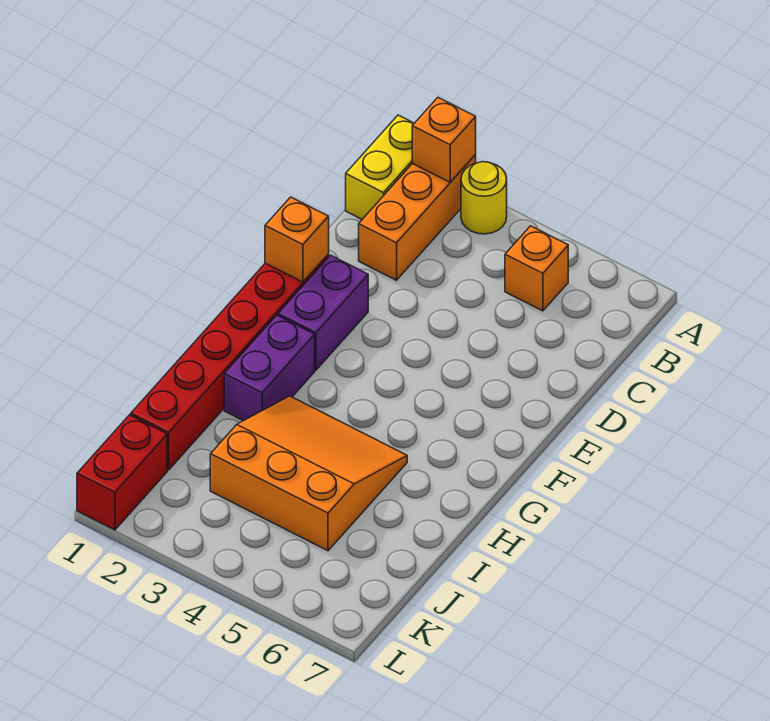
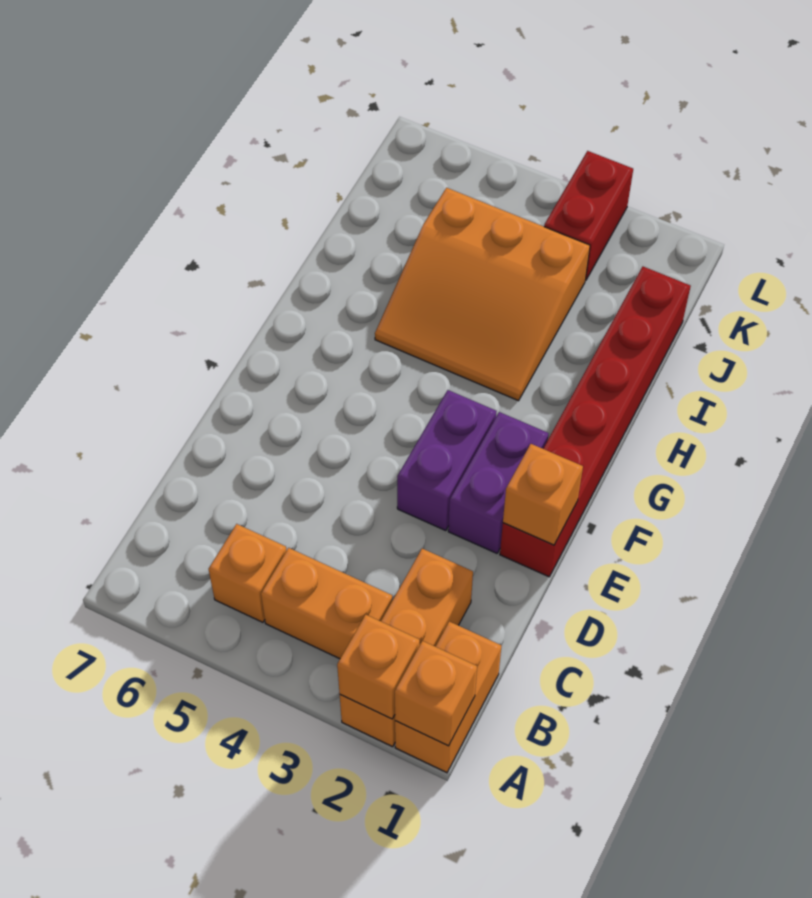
yellow 1x2 brick [346,115,414,219] -> orange 1x2 brick [395,621,502,773]
none -> orange 1x1 brick [395,641,477,746]
yellow 1x1 round brick [461,162,507,234] -> none
none -> orange 1x2 brick [261,548,392,659]
purple 1x2 brick [224,315,315,421] -> purple 1x2 brick moved to [397,390,497,531]
red 1x2 brick [77,415,167,530] -> red 1x2 brick moved to [544,151,633,281]

